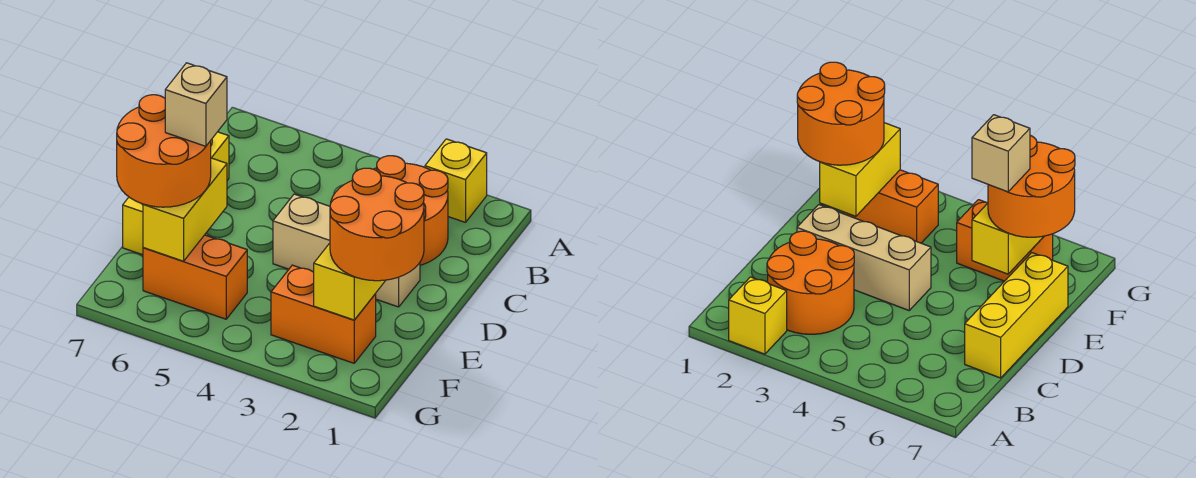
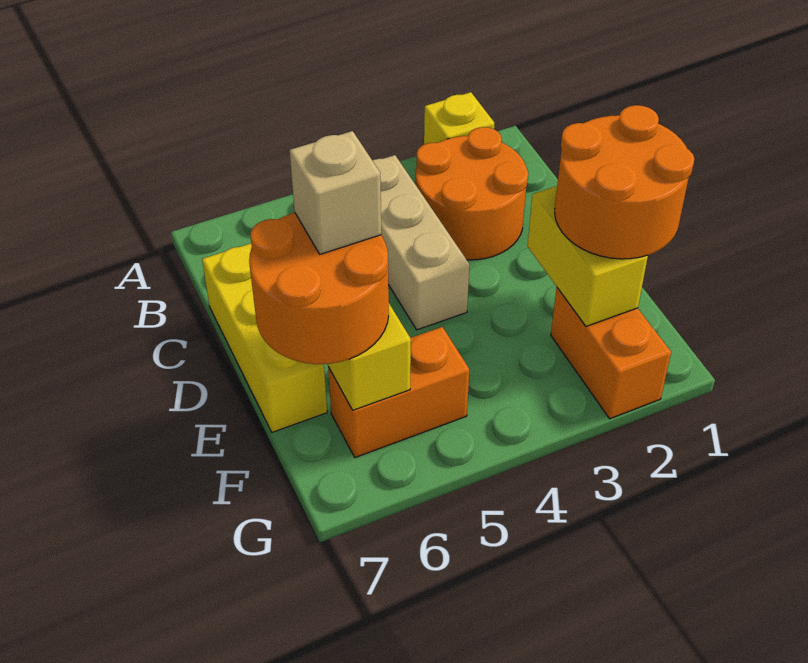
tan 1x3 brick [273,194,420,307] -> tan 1x3 brick turned to [372,155,470,330]
orange 1x2 brick [271,265,376,363] -> orange 1x2 brick turned to [551,287,671,419]

